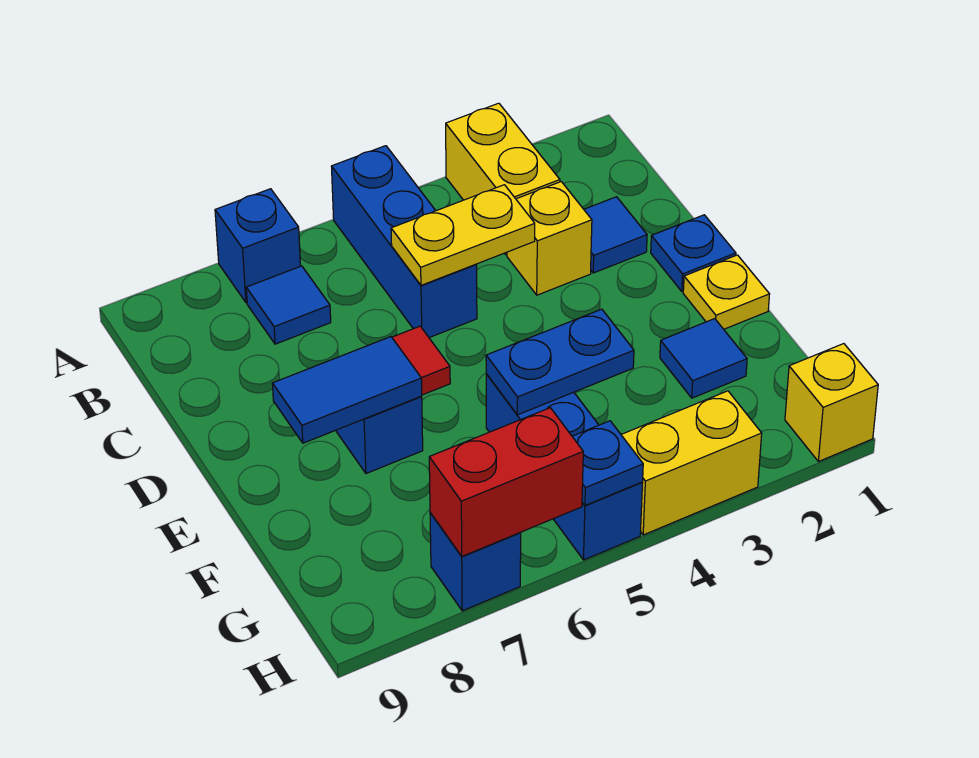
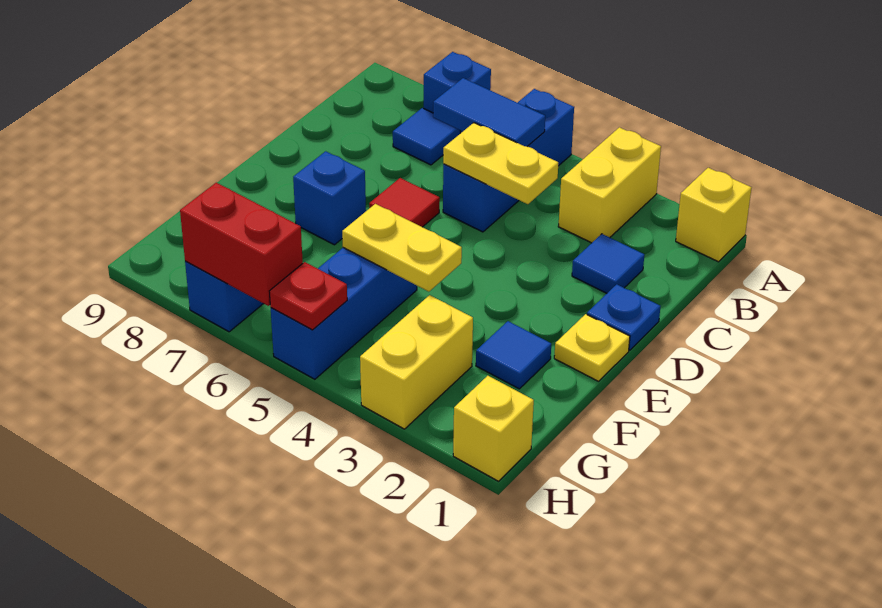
yellow 1x1 brick [507,182,592,295] -> yellow 1x1 brick moved to [676,168,752,262]
blue 1x2 tile [272,337,422,443] -> blue 1x2 tile moved to [433,78,545,146]
blue 1x2 plate [486,309,634,415] -> yellow 1x2 plate [342,204,462,292]
yellow 1x2 brick [621,391,762,535] -> yellow 1x2 brick turned to [360,295,473,429]
blue 1x1 plate [572,421,643,505] -> red 1x1 plate [269,262,347,330]

